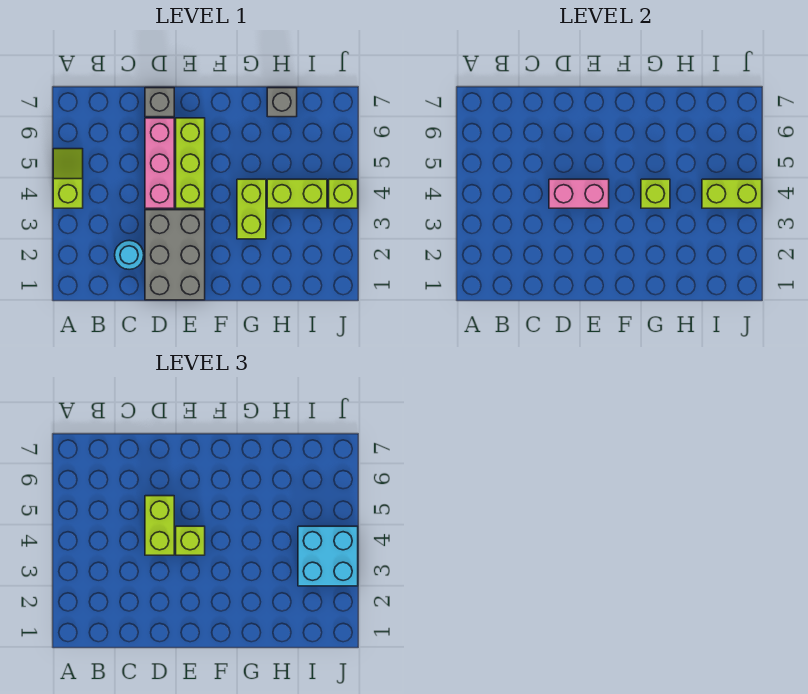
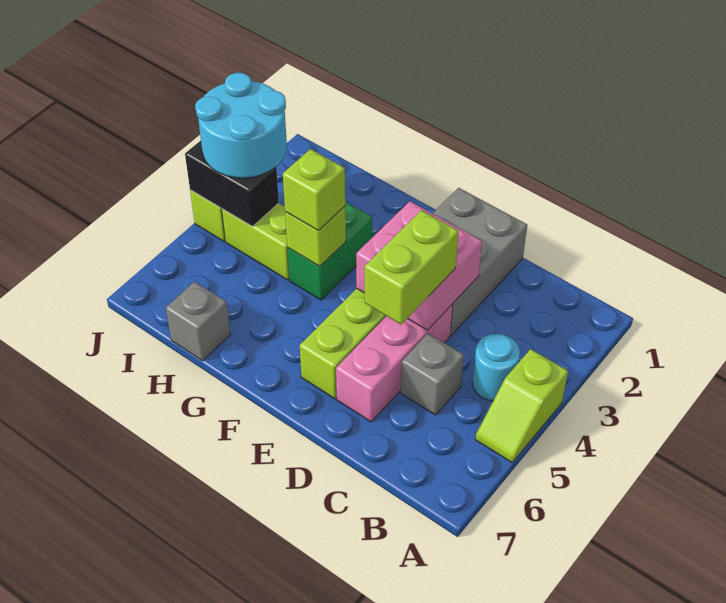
cyan 1x1 round brick [115,240,144,269] -> cyan 1x1 round brick moved to [472,334,520,401]
pink 1x2 brick [549,179,609,208] -> pink 2x2 brick [356,201,482,330]
grey 1x1 brick [145,88,174,117] -> grey 1x1 brick moved to [401,334,464,415]
lime 1x1 brick [176,526,205,555] -> lime 1x1 brick moved to [283,149,345,231]
lime 1x2 brick [237,179,266,239] -> green 1x2 brick [287,202,372,300]
cyan 2x2 brick [298,526,358,586] -> cyan 2x2 round brick [195,73,287,178]
lime 1x2 brick [702,179,762,208] -> black 1x2 brick [185,141,279,226]

